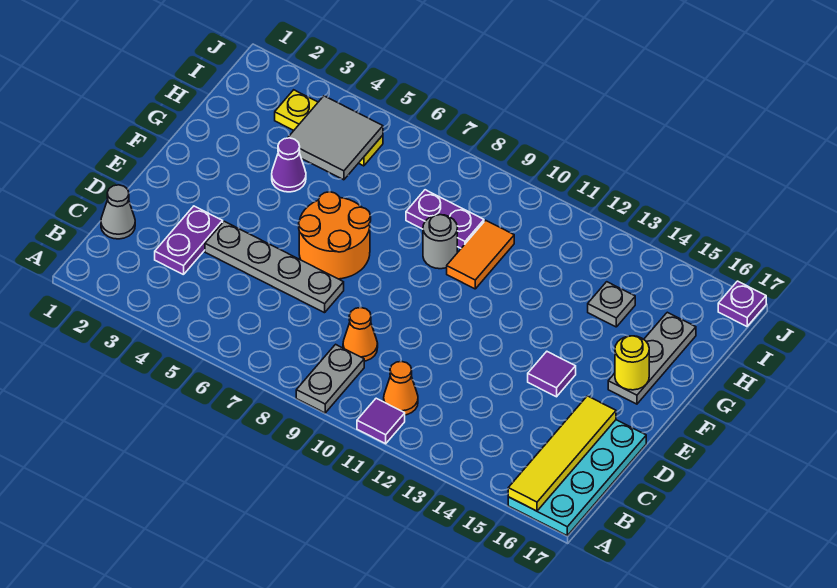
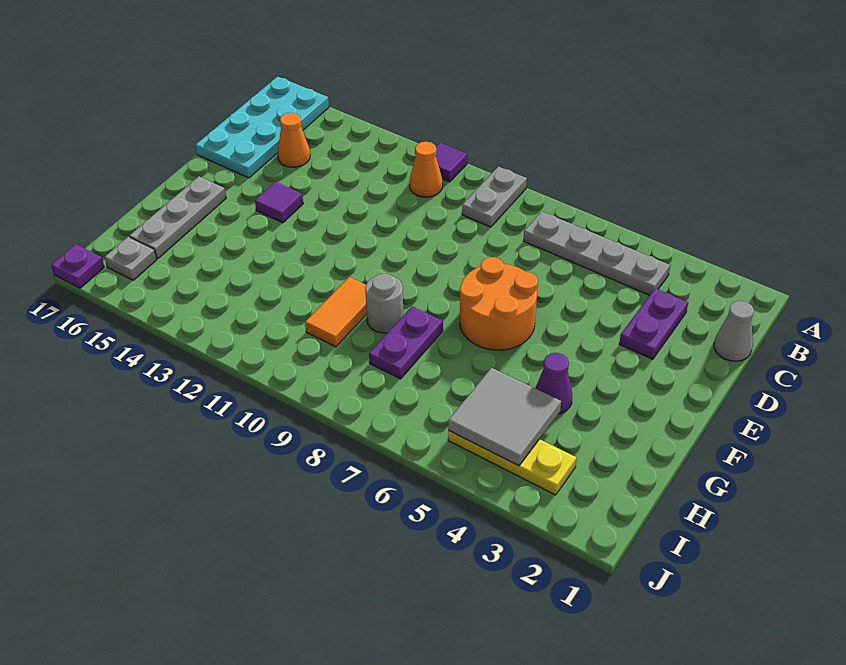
yellow 1x4 tile [508,396,616,511] -> none
orange 1x1 cone [343,308,378,361] -> orange 1x1 cone moved to [277,113,310,167]
grey 1x4 plate [205,221,344,313] -> grey 1x4 plate moved to [524,211,670,295]
yellow 1x1 round brick [615,336,649,390] -> none
purple 1x2 plate [406,190,484,248] -> purple 1x2 plate turned to [369,307,443,379]
grey 1x1 plate [588,282,635,327] -> grey 1x1 plate moved to [104,237,157,280]

